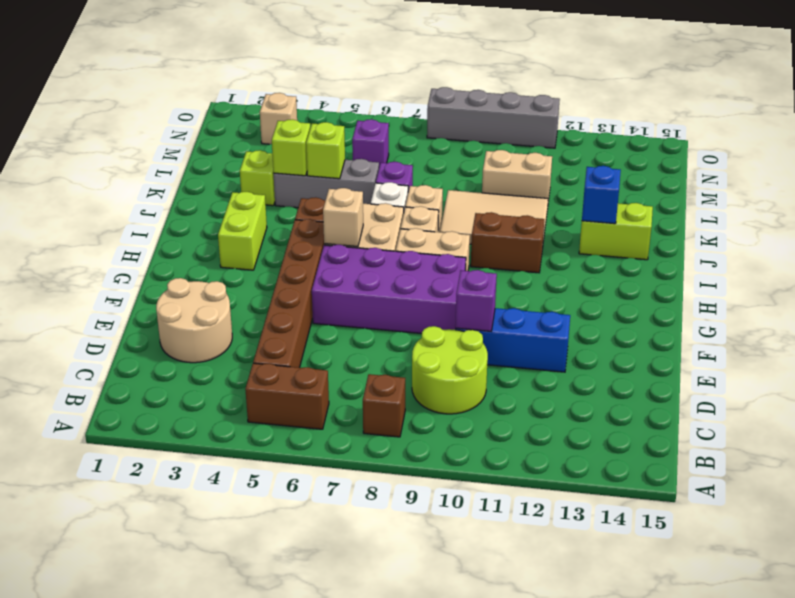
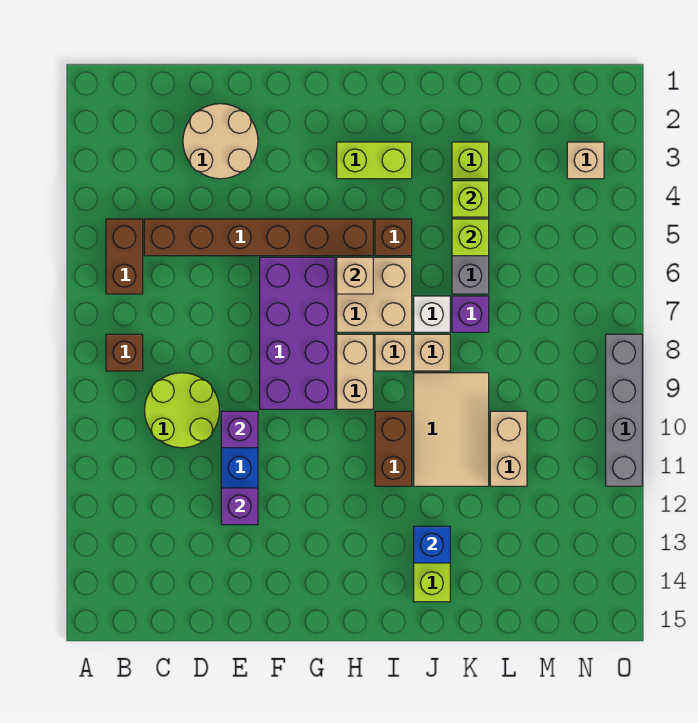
purple 1x1 brick [352,119,389,167] -> purple 1x1 brick moved to [221,488,258,525]

